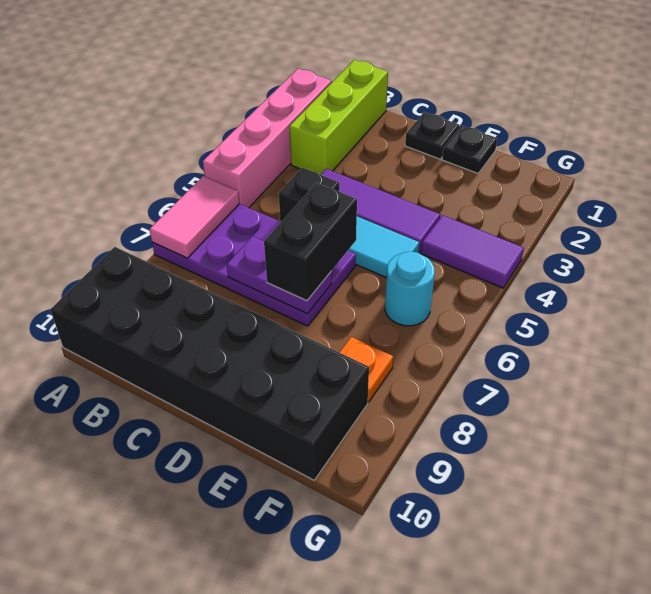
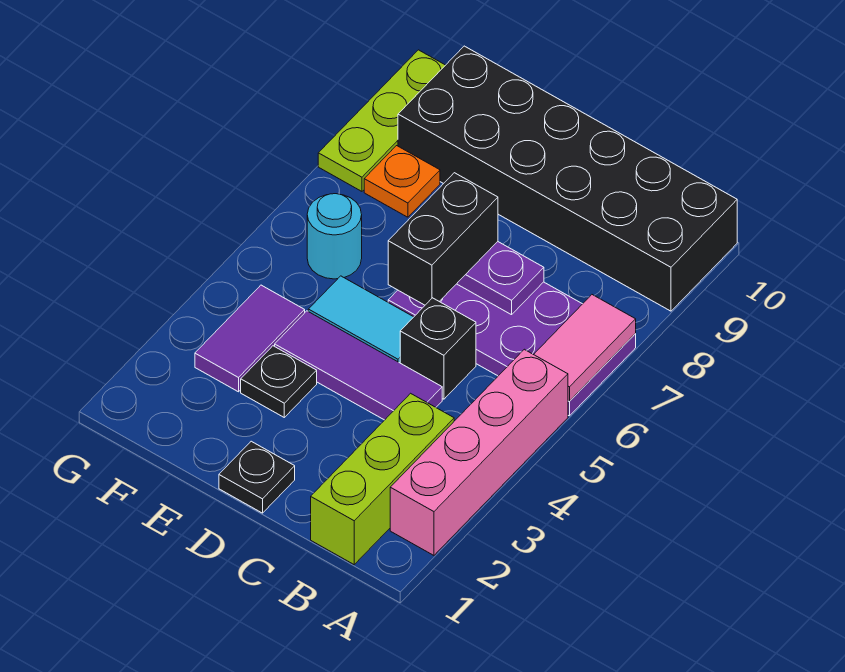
black 1x1 plate [442,125,497,173] -> black 1x1 plate moved to [241,346,317,417]
purple 1x2 tile [421,215,524,288] -> purple 1x2 tile turned to [195,285,305,392]
none -> lime 1x3 plate [318,50,445,191]

